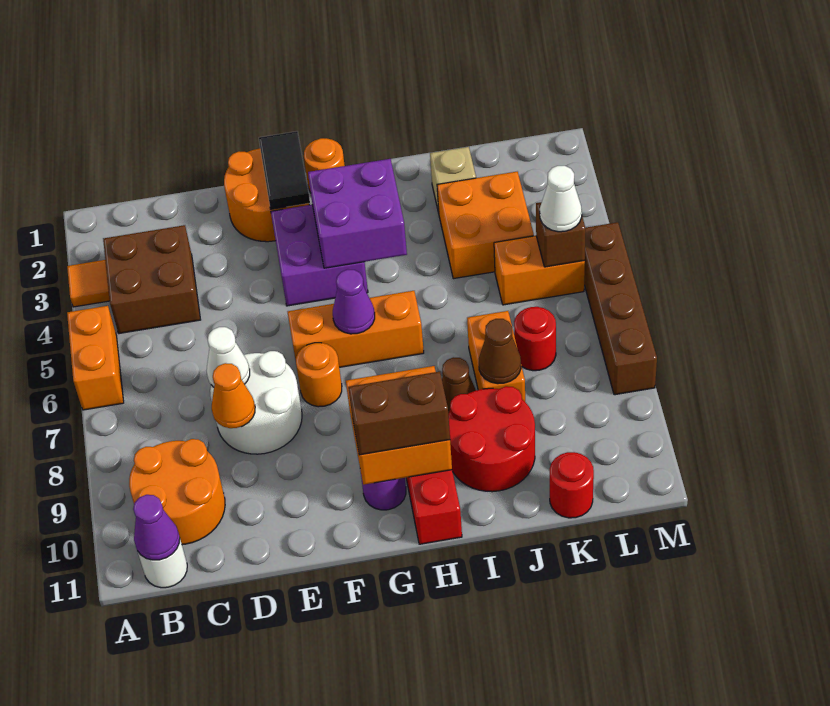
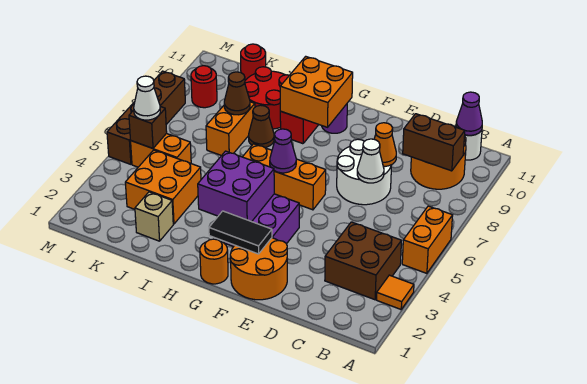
black 1x2 tile [259,131,310,209] -> black 1x2 tile turned to [209,211,272,254]
orange 1x1 round brick [296,343,342,407] -> none
brown 1x2 brick [348,372,450,455] -> brown 1x2 brick moved to [403,114,465,171]
red 1x1 round brick [514,307,556,371] -> red 1x1 round brick moved to [191,66,217,108]

